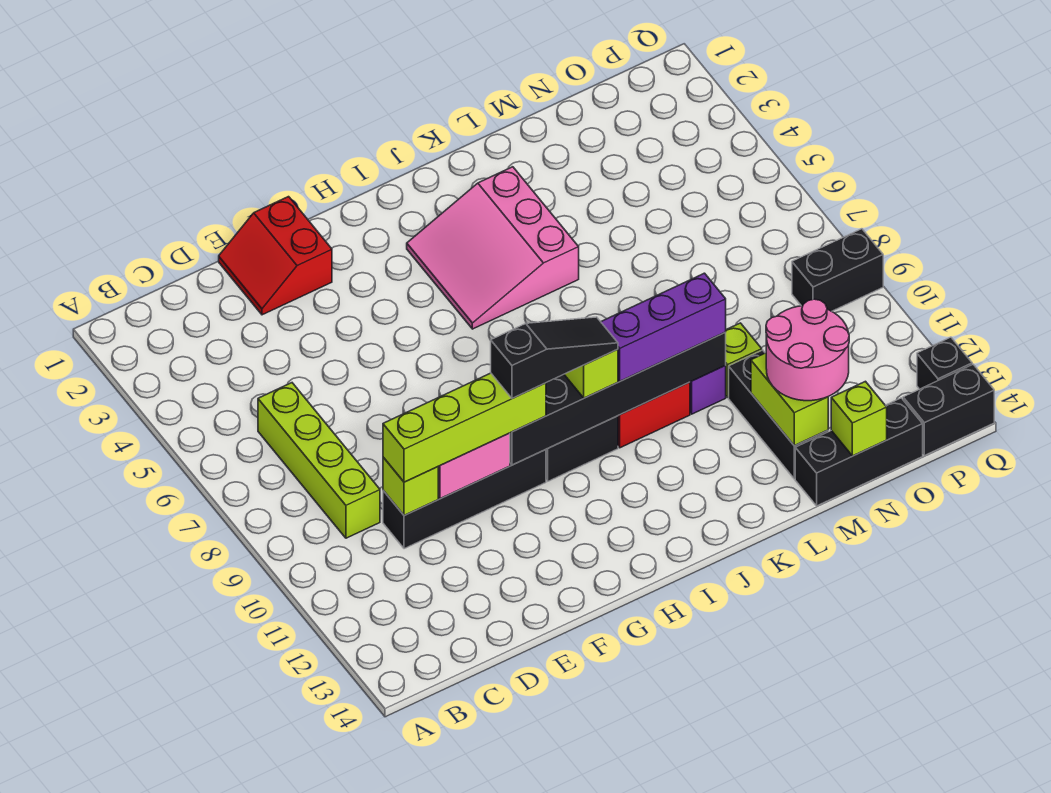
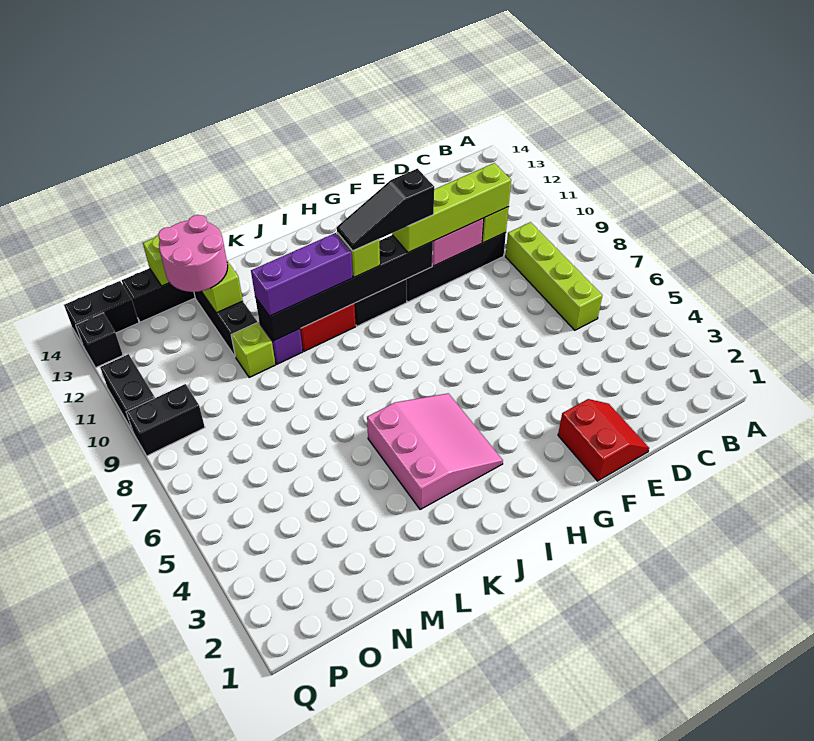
none -> black 1x2 brick [100,354,155,431]

